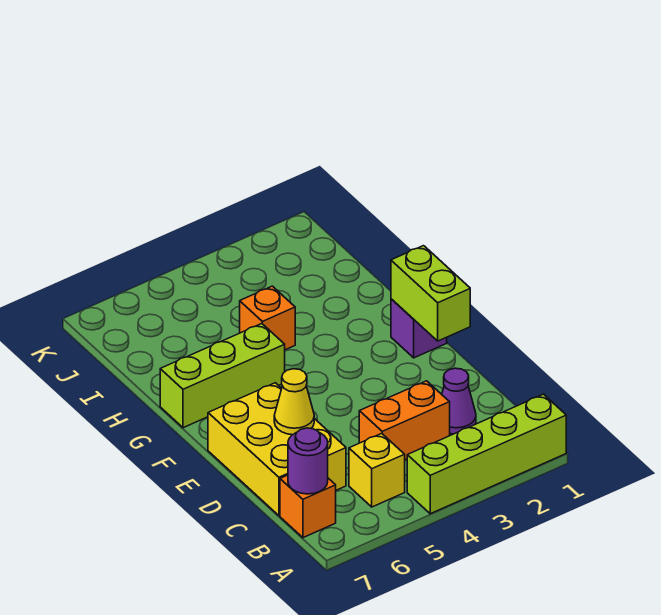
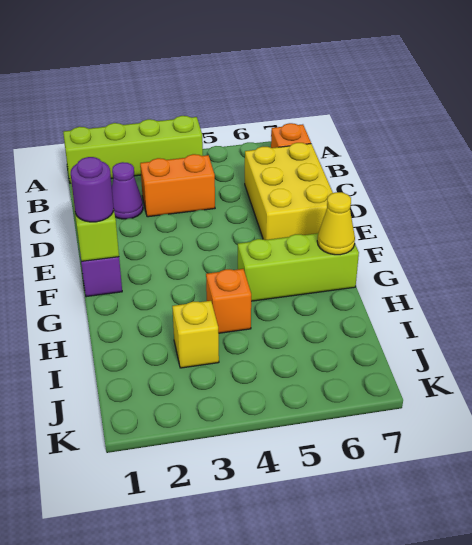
yellow 1x1 brick [349,433,405,507] -> yellow 1x1 brick moved to [172,301,219,368]
purple 1x1 round brick [288,428,328,494] -> purple 1x1 round brick moved to [71,157,114,222]
yellow 1x1 cone [274,369,314,435] -> yellow 1x1 cone moved to [317,192,355,255]

